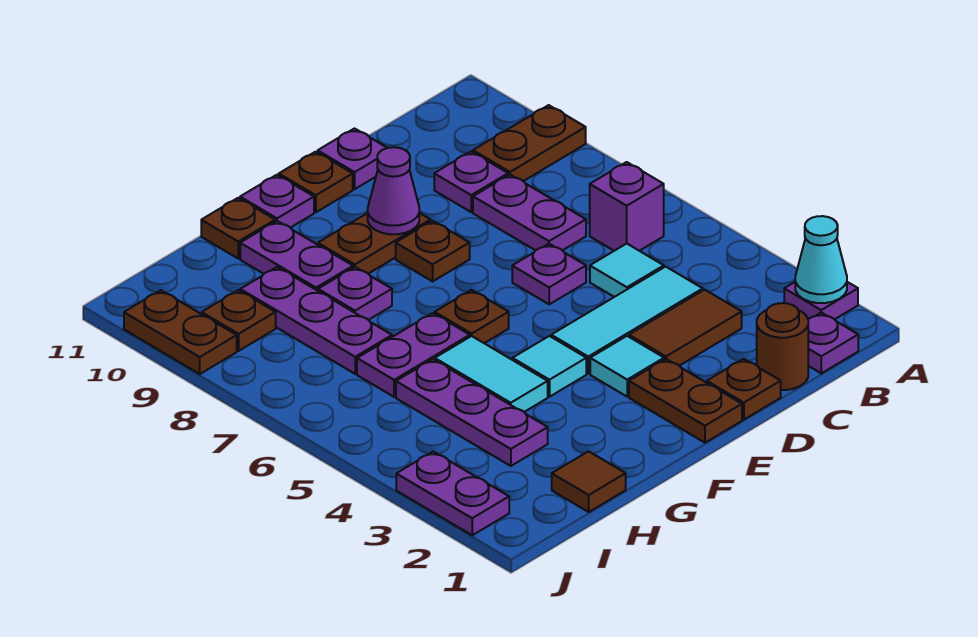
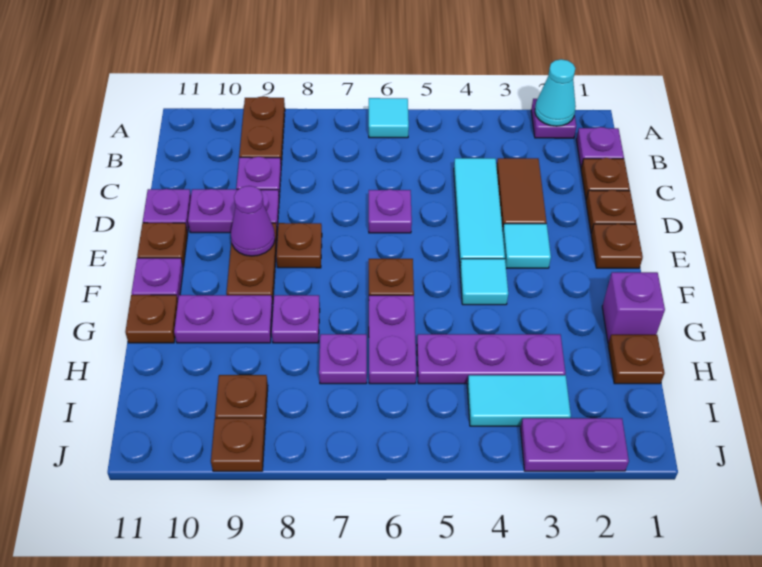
purple 1x1 brick [590,162,664,251] -> purple 1x1 brick moved to [602,272,665,343]
brown 1x1 round brick [757,303,808,390] -> brown 1x1 plate [581,158,630,199]
cyan 1x1 tile [590,244,664,297] -> cyan 1x1 tile moved to [369,98,409,138]
purple 1x2 plate [473,175,586,250] -> purple 1x2 plate moved to [188,189,279,233]
brown 1x2 plate [629,359,742,443] -> brown 1x1 plate [591,224,643,268]
cyan 1x2 tile [435,336,548,412] -> cyan 1x2 tile moved to [467,375,571,426]
brown 1x1 tile [552,451,626,512] -> brown 1x1 plate [608,335,664,384]
purple 1x3 plate [240,267,392,374] -> purple 1x1 plate [319,334,367,384]
brown 1x2 plate [124,290,237,374] -> brown 1x1 plate [211,418,265,471]

